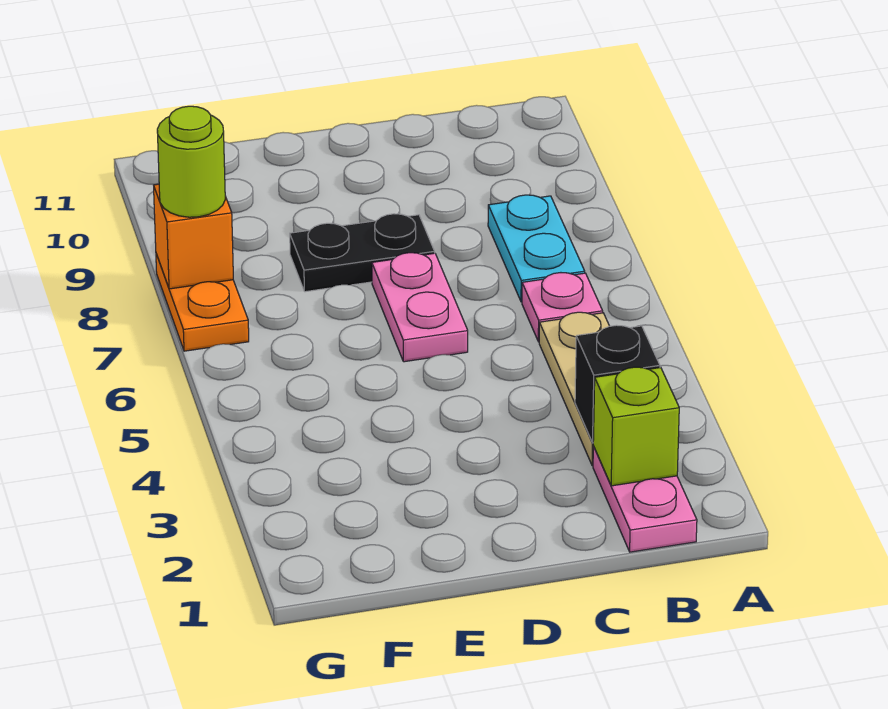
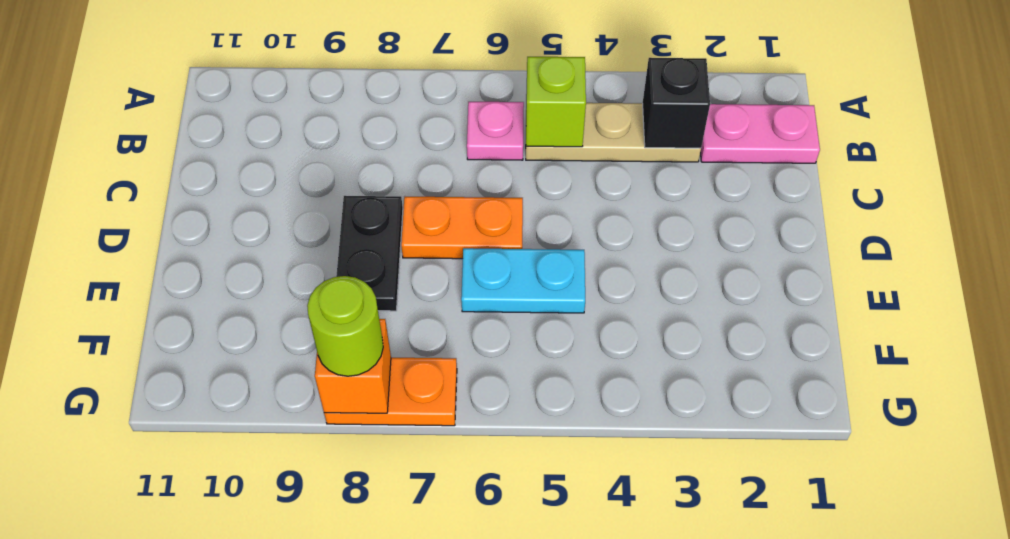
lime 1x1 brick [593,367,679,486] -> lime 1x1 brick moved to [526,57,586,147]
cyan 1x2 plate [488,195,585,302] -> cyan 1x2 plate moved to [461,248,585,313]
pink 1x2 plate [372,253,468,362] -> orange 1x2 plate [401,197,523,259]

